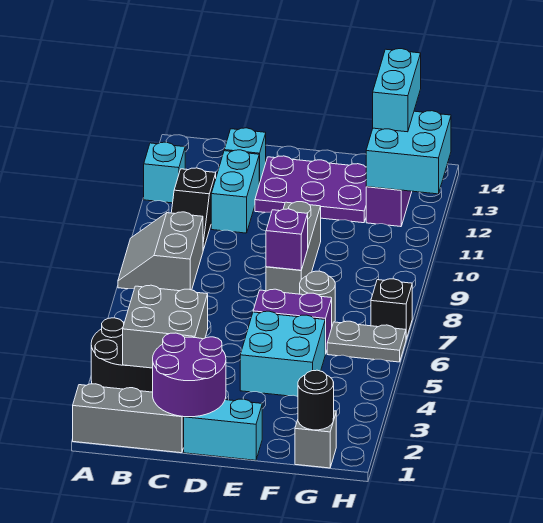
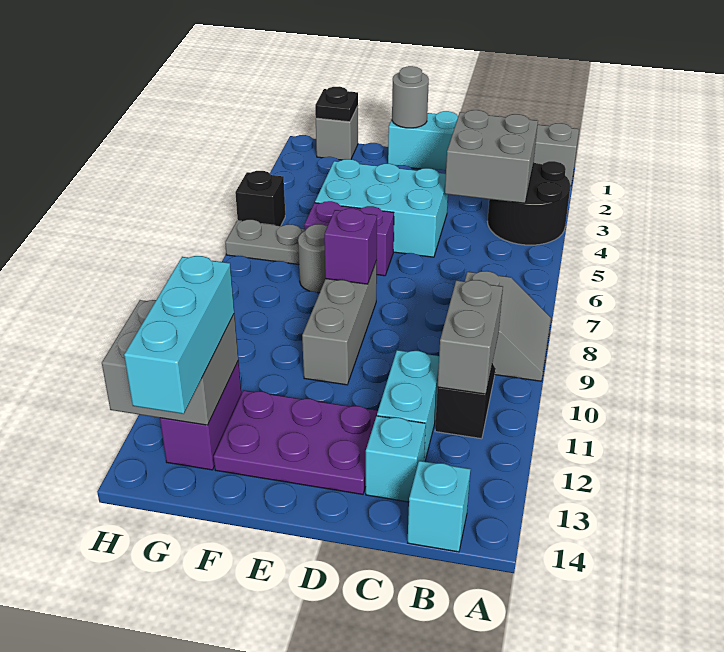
cyan 1x1 brick [144,142,185,203] -> cyan 1x1 brick moved to [408,461,471,552]
none -> grey 1x2 brick [438,280,503,394]
purple 2x2 round brick [153,333,226,417] -> none
none -> grey 1x1 round brick [392,66,429,128]
cyan 2x2 brick [240,311,325,397] -> cyan 2x3 brick [315,159,448,257]
black 1x1 round brick [298,370,334,430] -> black 1x1 plate [315,87,358,122]
cyan 2x2 brick [366,111,451,194] -> grey 2x2 brick [102,300,238,425]
cyan 1x2 brick [373,49,421,132] -> cyan 1x3 brick [124,256,234,414]
black 1x1 brick [371,279,412,339] -> black 1x1 brick moved to [235,171,285,226]

